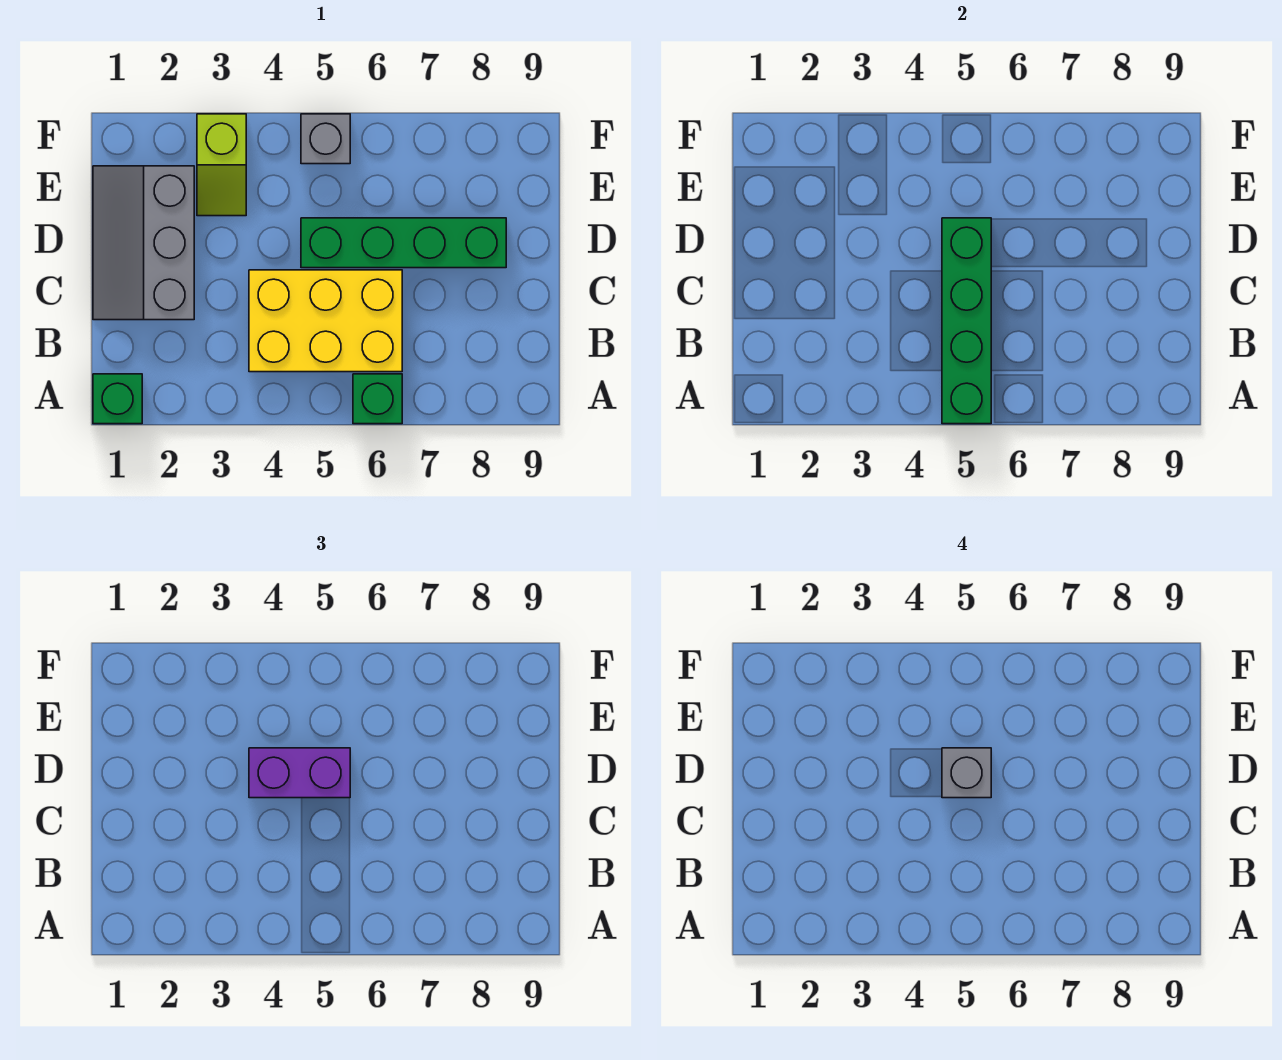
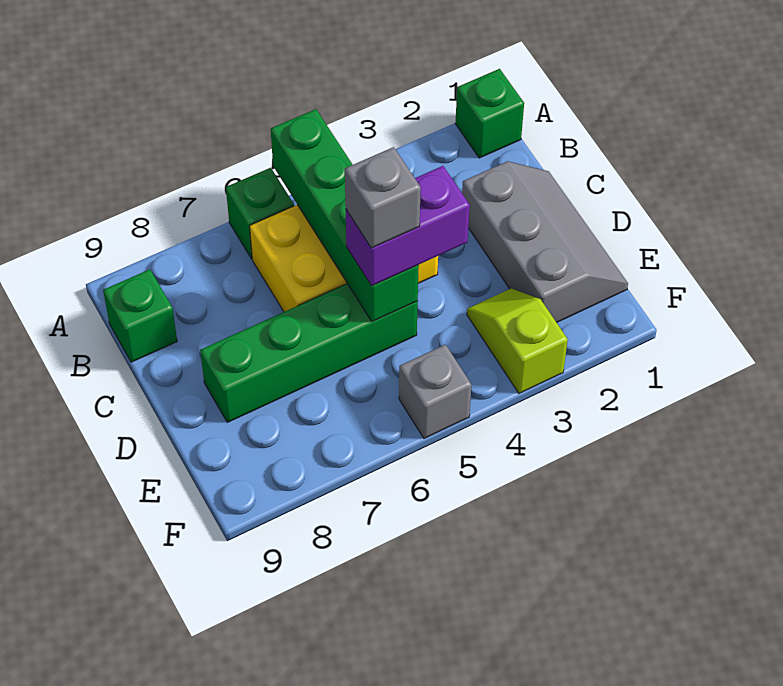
none -> green 1x1 brick [103,269,177,362]

